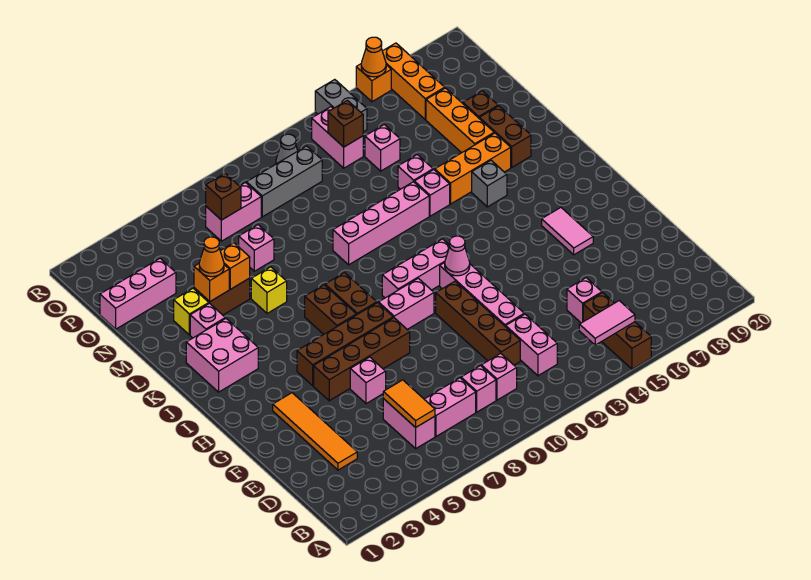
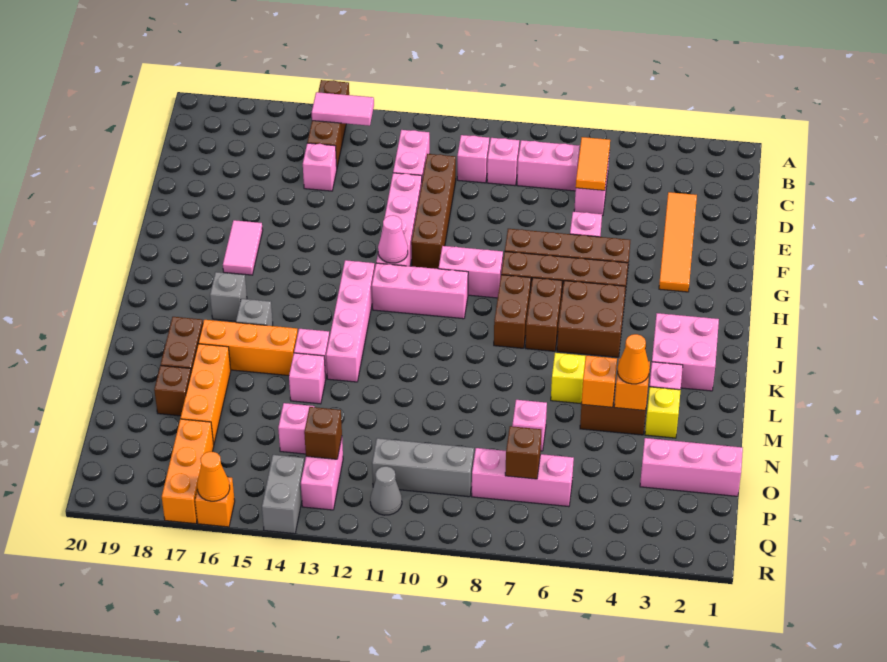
none -> brown 2x2 brick [557,281,626,357]
none -> grey 1x1 brick [210,272,247,321]
pink 1x4 brick [333,182,429,265] -> pink 1x4 brick turned to [326,260,375,382]
pink 1x2 brick [206,183,261,241] -> pink 1x3 brick [472,448,574,507]

